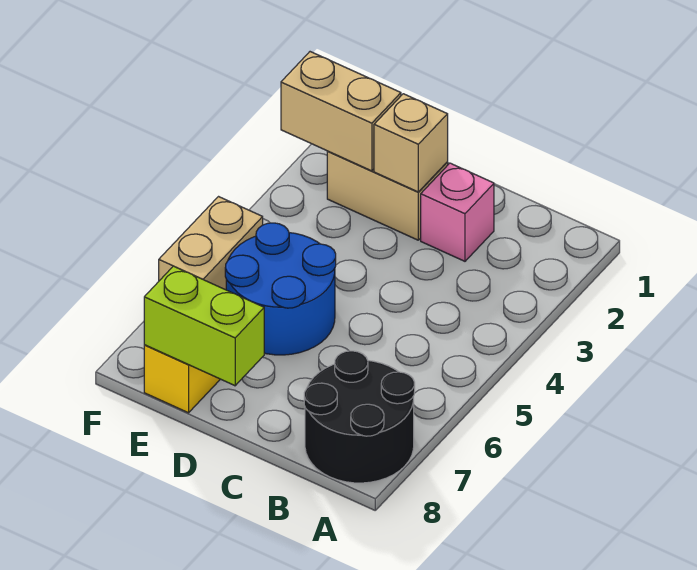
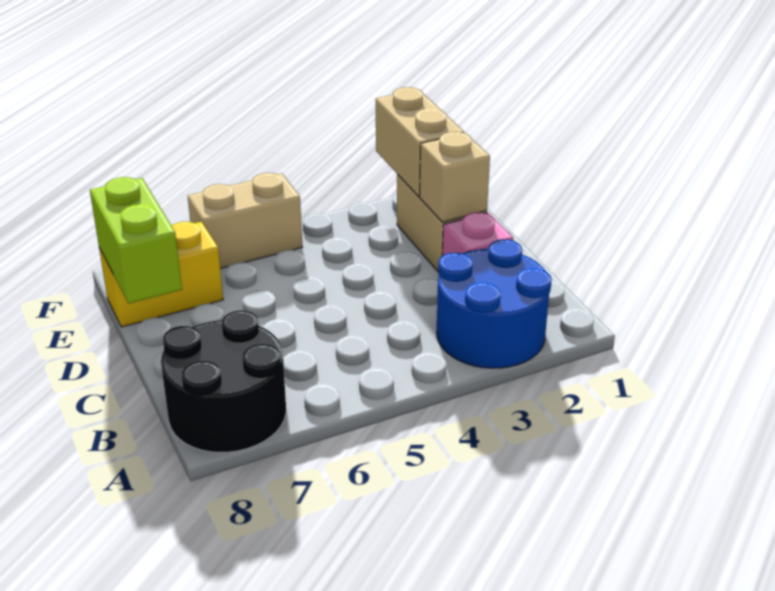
blue 2x2 round brick [225,223,336,355] -> blue 2x2 round brick moved to [437,239,552,368]

